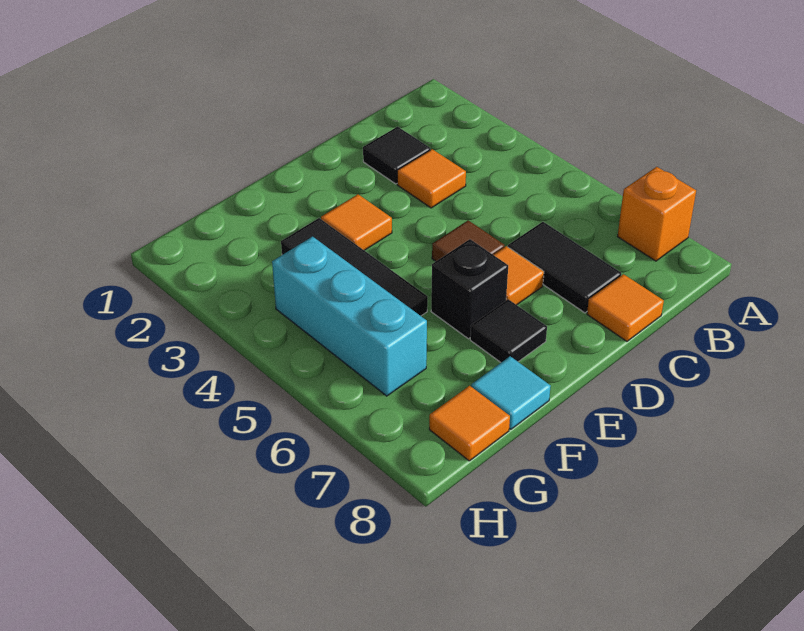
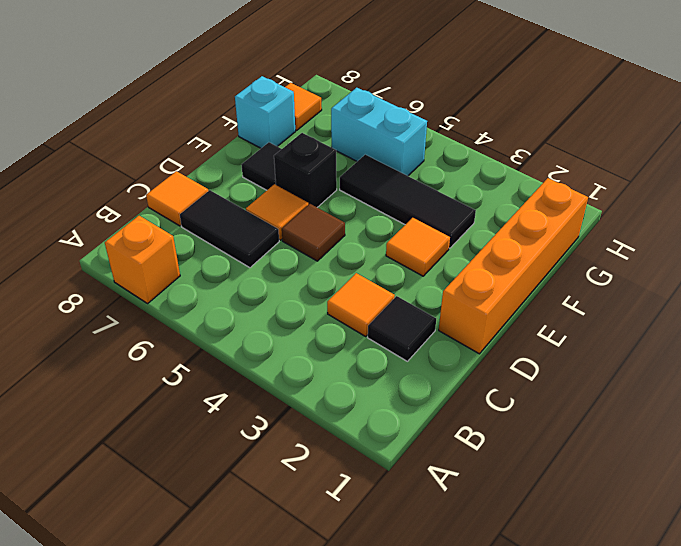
none -> orange 1x4 brick [439,178,588,354]
cyan 1x1 tile [471,356,551,429] -> cyan 1x1 brick [235,76,295,148]
cyan 1x3 brick [272,237,427,396] -> cyan 1x2 brick [331,88,427,176]

